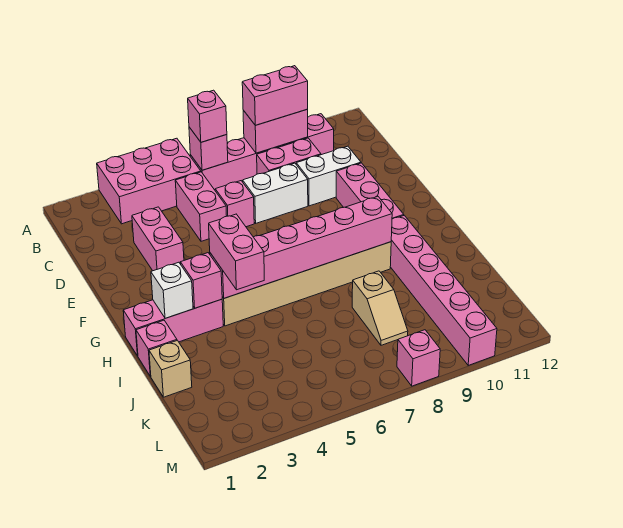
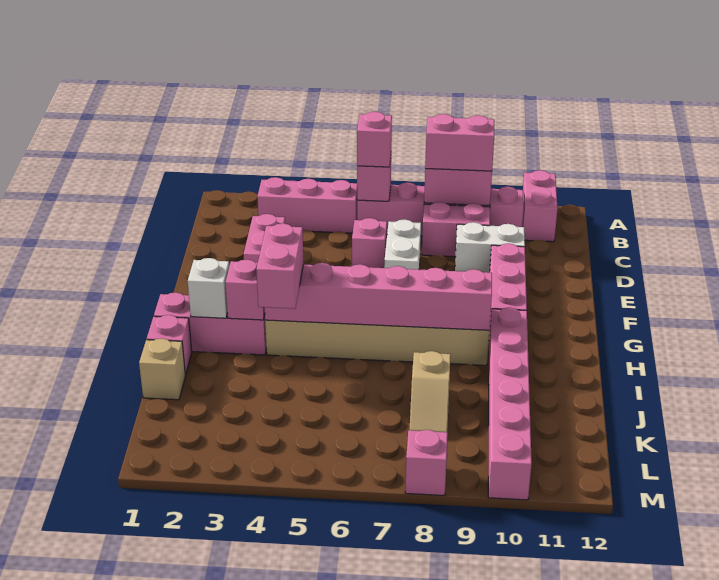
pink 2x3 brick [97,138,201,224] -> pink 1x3 brick [257,177,357,233]
pink 1x2 brick [175,172,226,241] -> pink 1x2 brick moved to [522,170,558,242]
white 1x2 brick [243,163,308,223] -> white 1x2 brick turned to [384,219,421,270]

